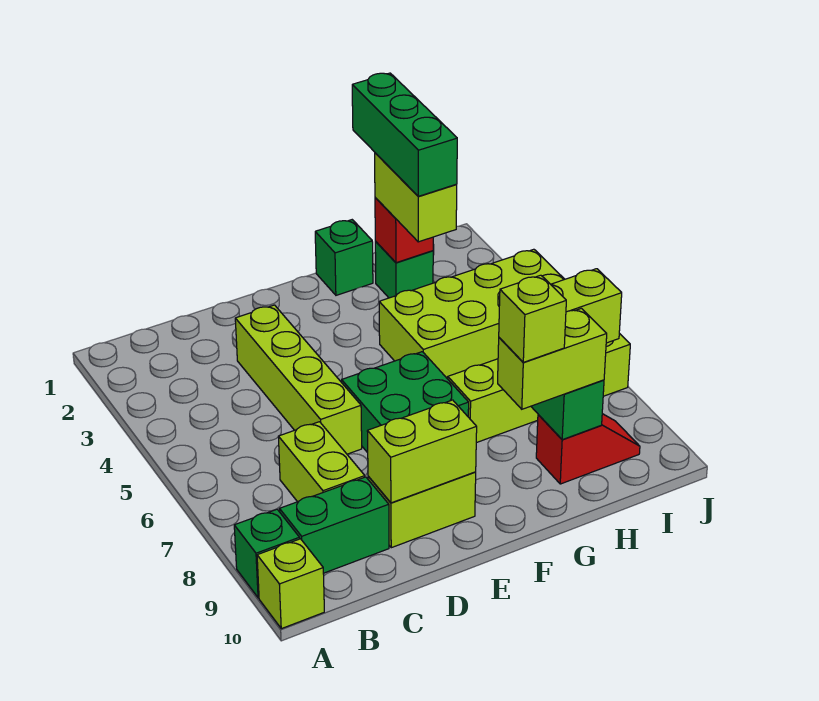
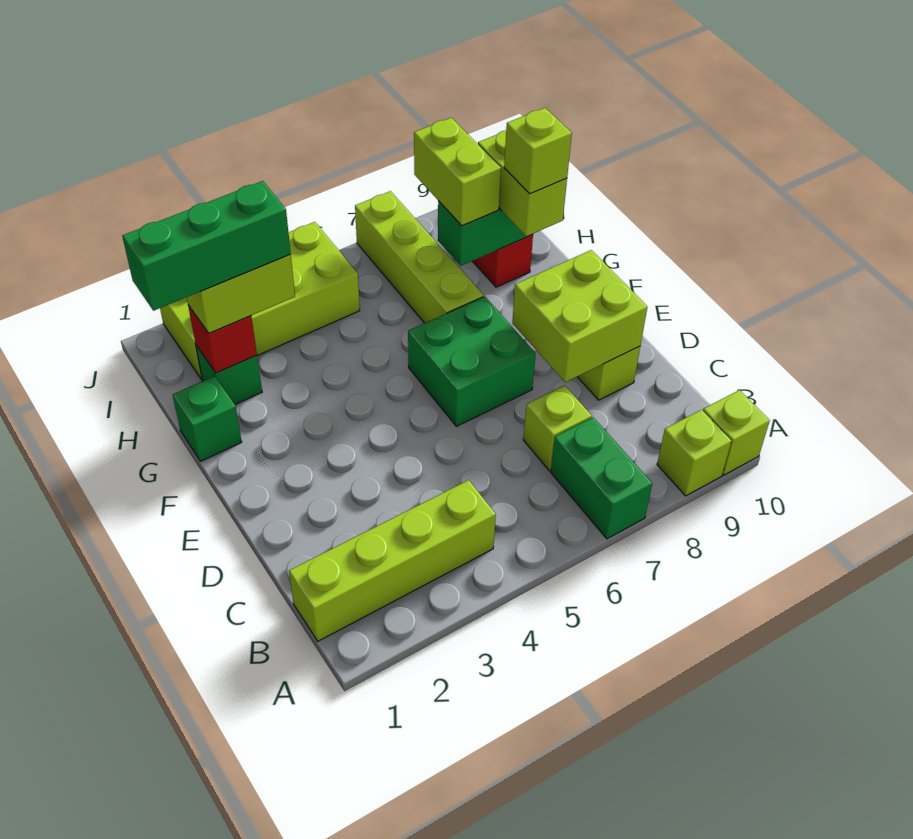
green 1x1 brick [234,509,300,598] -> lime 1x1 brick [657,410,732,496]
green 1x2 brick [280,477,389,573] -> green 1x2 brick moved to [551,418,652,539]
lime 1x2 brick [278,422,365,502] -> lime 1x1 brick [523,385,592,471]
lime 1x4 brick [235,305,362,454] -> lime 1x4 brick moved to [289,480,496,641]
lime 1x2 brick [367,400,477,503] -> lime 2x2 brick [512,250,647,382]
lime 2x4 brick [379,249,565,379] -> lime 2x4 brick turned to [160,222,360,380]

